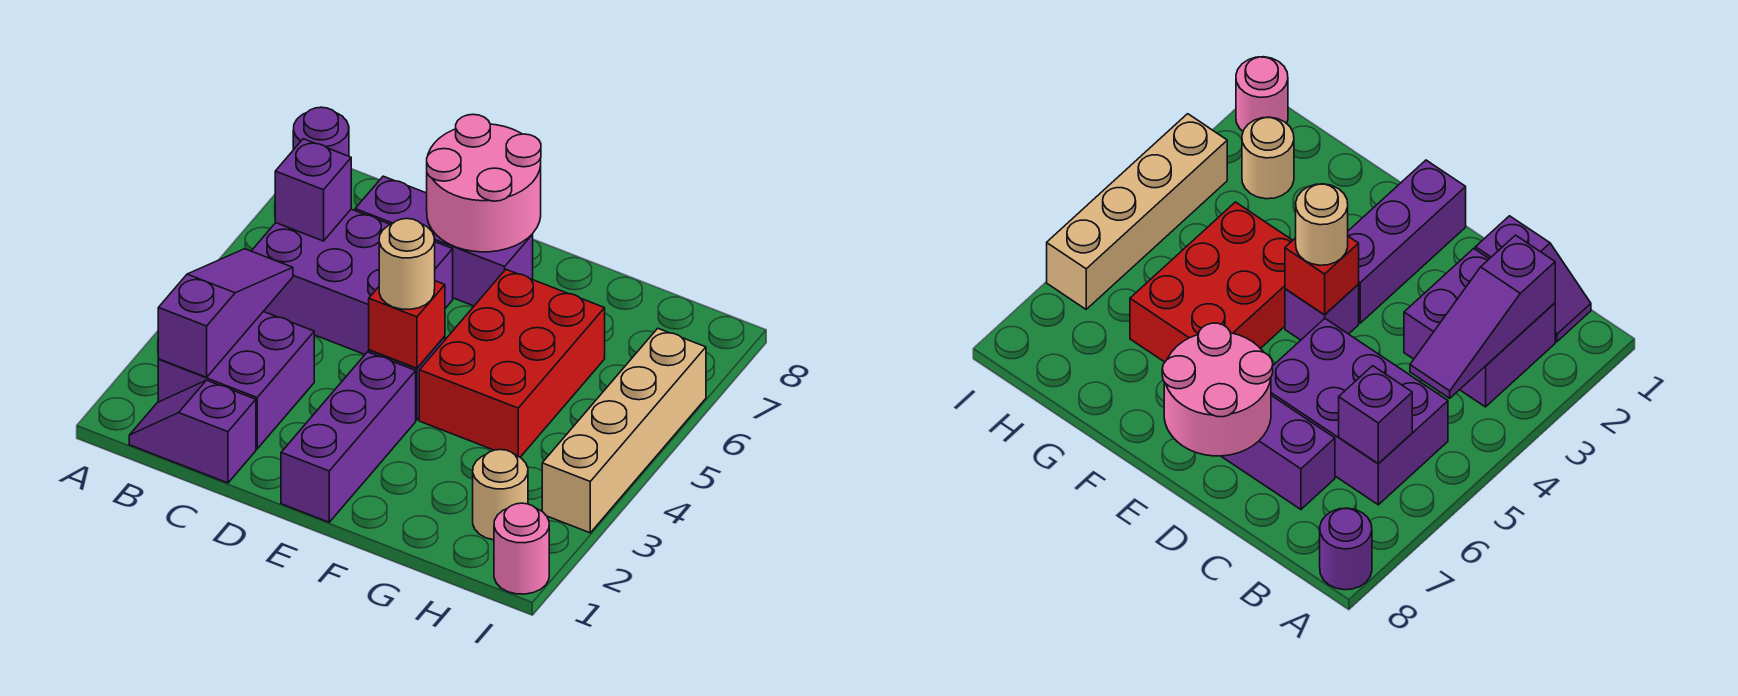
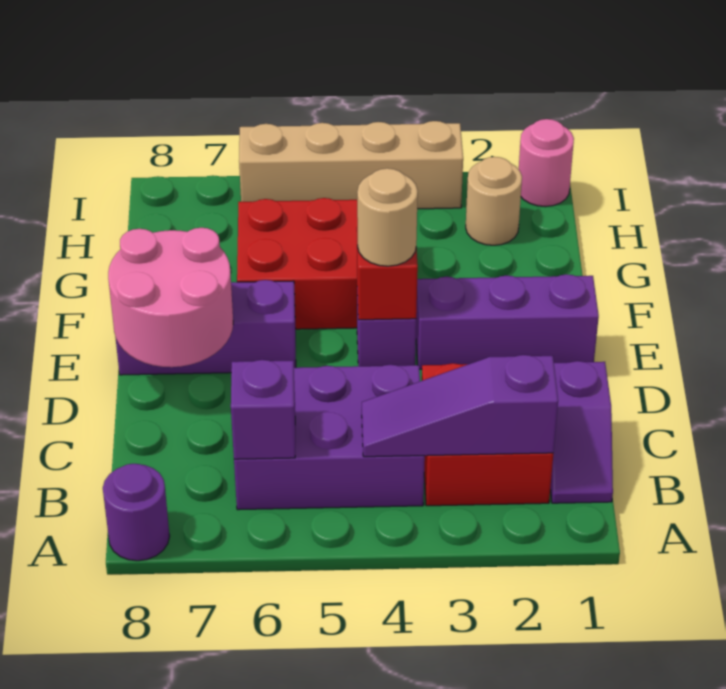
purple 2x2 brick [158,311,314,449] -> red 2x2 brick [422,363,553,506]
purple 2x3 brick [252,209,453,354] -> purple 2x3 brick turned to [234,365,425,510]
purple 1x3 brick [355,176,533,306] -> purple 1x3 brick turned to [115,280,296,375]

